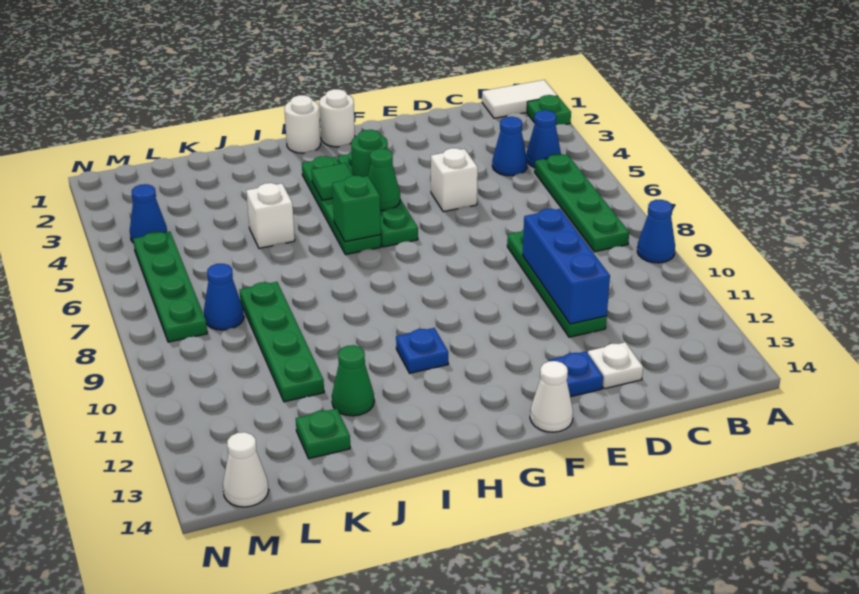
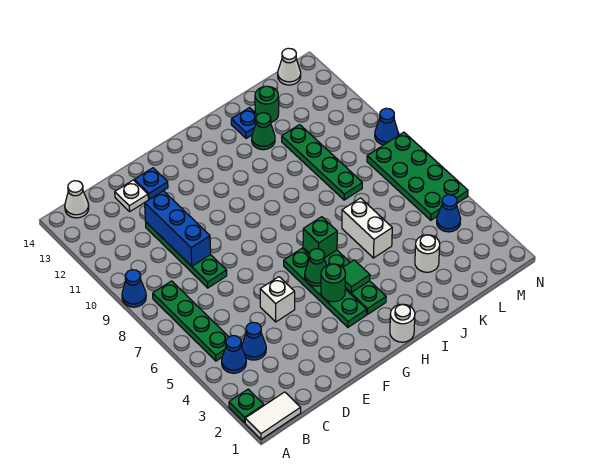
white 1x1 cone [530,361,573,432] -> white 1x1 cone moved to [65,181,89,218]
white 1x1 round brick [319,89,355,147] -> white 1x1 round brick moved to [415,235,440,272]
blue 1x1 plate [396,328,448,373] -> blue 1x1 plate moved to [231,108,257,138]
white 1x1 brick [246,183,295,248] -> white 1x2 brick [342,198,392,258]
green 1x1 plate [296,409,350,459] -> green 1x1 round brick [255,86,279,123]
blue 1x1 cone [204,264,244,330] -> blue 1x1 cone moved to [375,108,398,145]
green 1x4 plate [133,231,207,342] -> green 2x4 plate [367,132,468,220]

